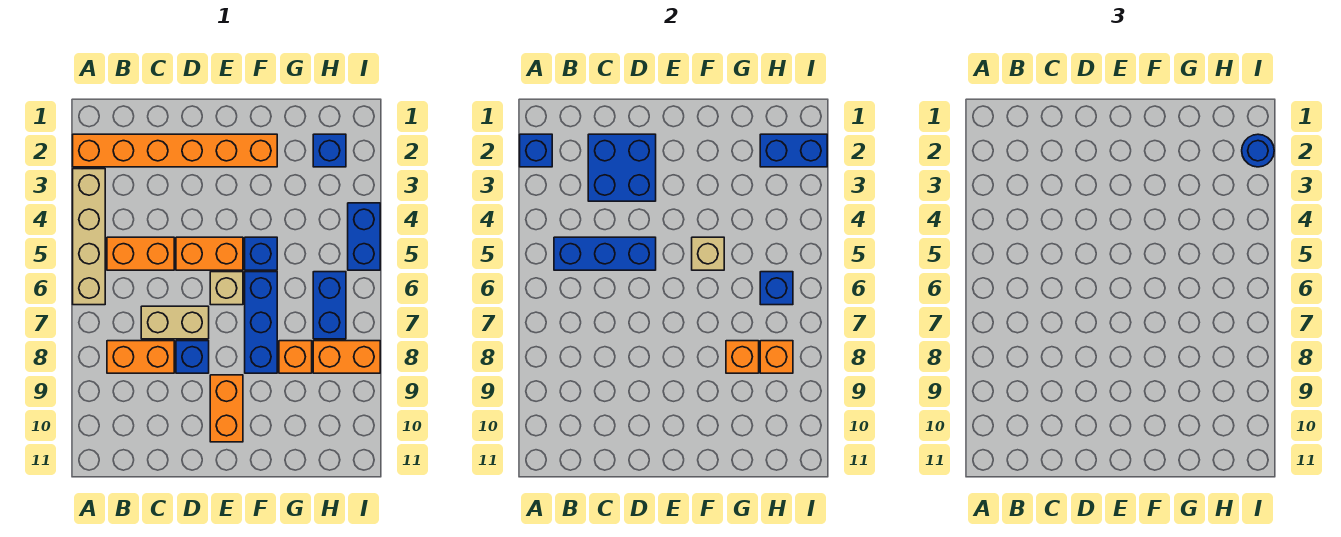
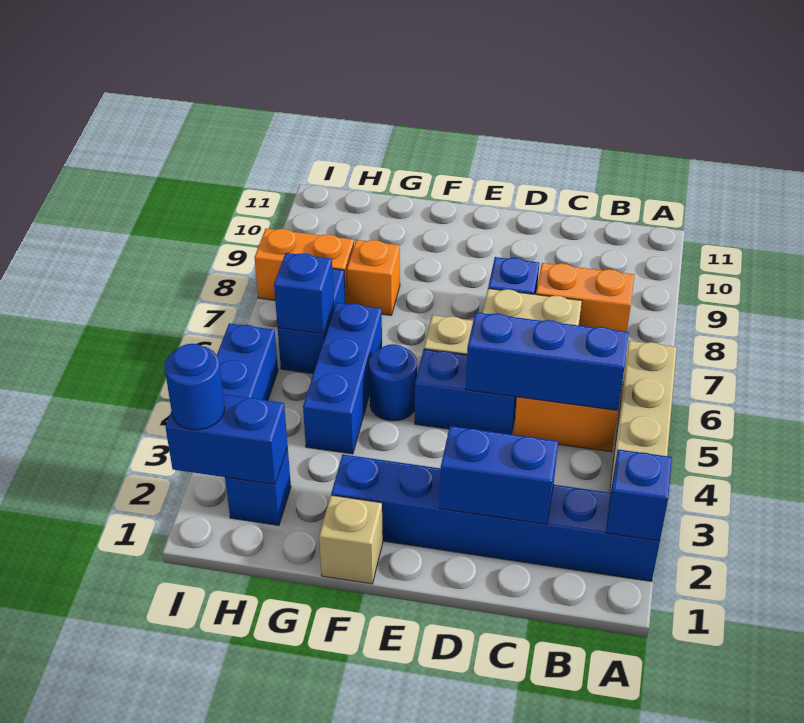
orange 1x6 brick [73,134,277,167] -> blue 1x6 brick [331,454,660,581]
blue 2x2 brick [588,134,656,201] -> blue 1x2 brick [440,426,558,524]
orange 1x2 brick [176,237,243,270] -> blue 1x2 brick [415,349,517,434]
orange 1x2 brick [210,375,243,442] -> none
blue 1x1 brick [245,237,277,270] -> blue 1x1 round brick [369,344,417,421]
tan 1x1 brick [692,237,724,270] -> tan 1x1 brick moved to [319,495,383,584]
blue 1x3 brick [245,272,277,373] -> blue 1x3 brick moved to [303,303,382,454]
orange 1x1 brick [726,341,759,373] -> none
orange 1x1 brick [760,341,793,373] -> none

